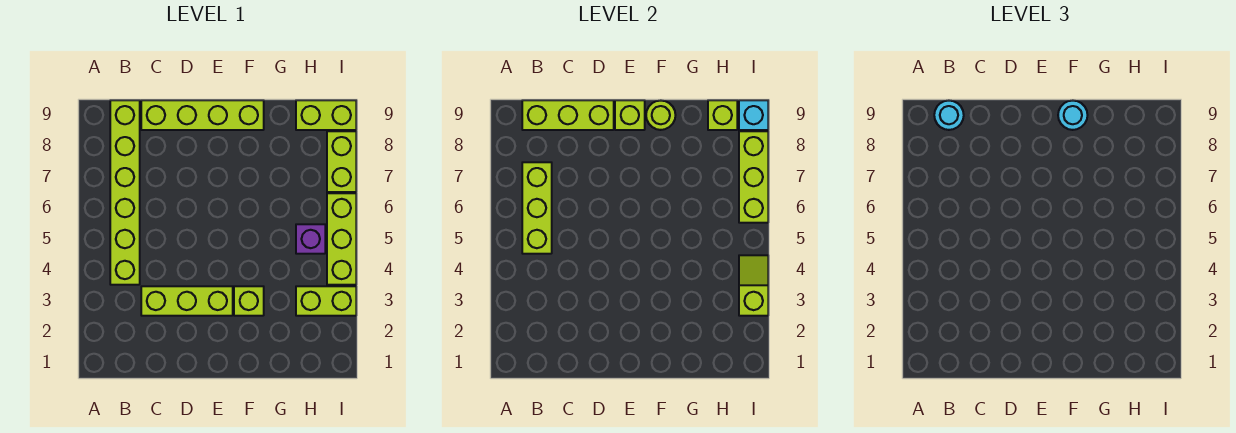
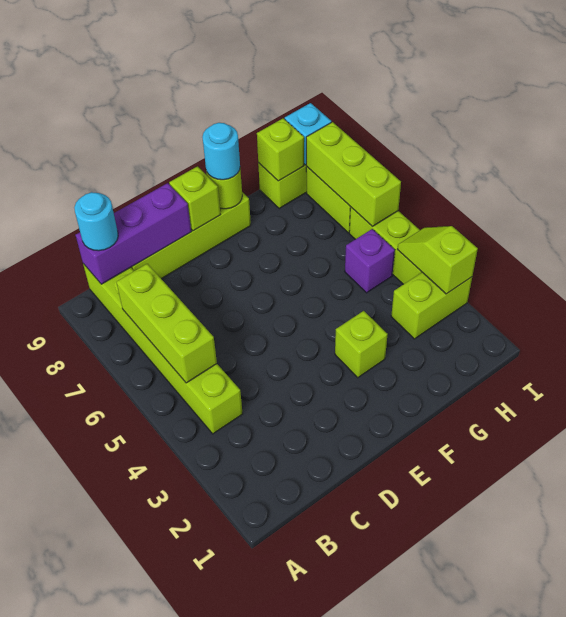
lime 1x3 brick [522,100,614,130] -> purple 1x3 brick [76,183,191,284]
lime 1x3 brick [141,286,233,316] -> none

